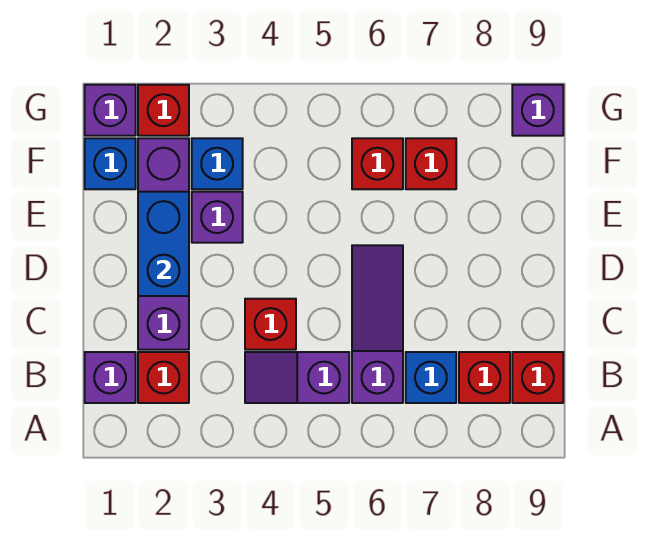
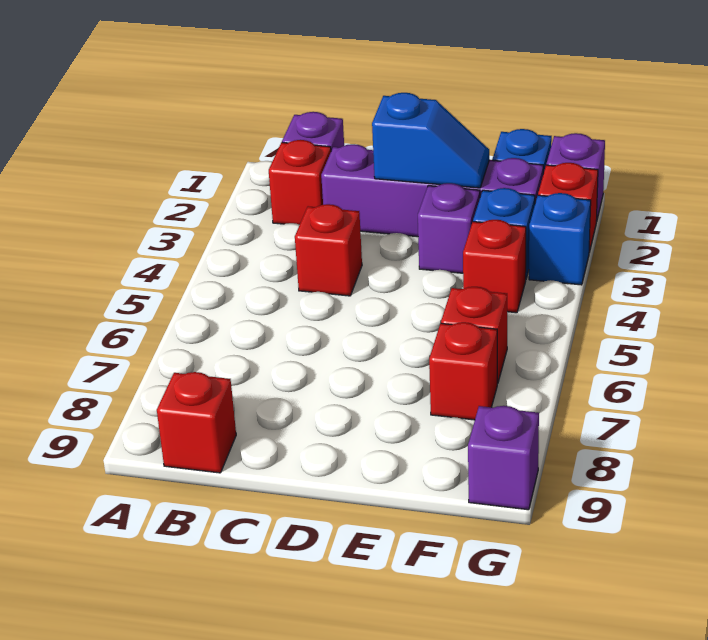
purple 1x2 slope [245,352,349,403] -> none
purple 1x3 slope [352,245,403,403] -> none
blue 1x1 brick [406,352,456,403] -> blue 1x1 brick moved to [529,193,591,285]
red 1x1 brick [459,352,510,403] -> red 1x1 brick moved to [463,220,526,313]
blue 1x2 brick [138,192,189,296] -> blue 1x2 slope [372,93,489,188]

